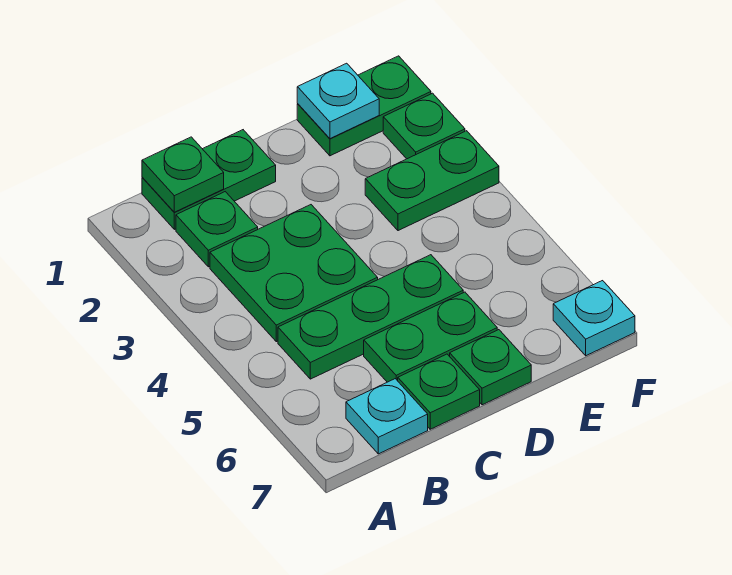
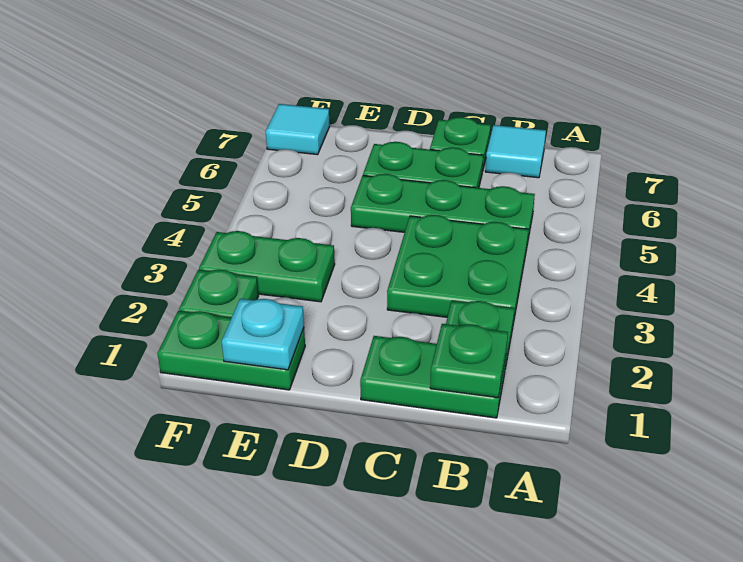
cyan 1x1 plate [346,379,428,454] -> cyan 1x1 tile [485,125,546,178]
green 1x1 plate [450,330,531,405] -> none
cyan 1x1 plate [553,281,635,356] -> cyan 1x1 tile [266,104,330,155]

